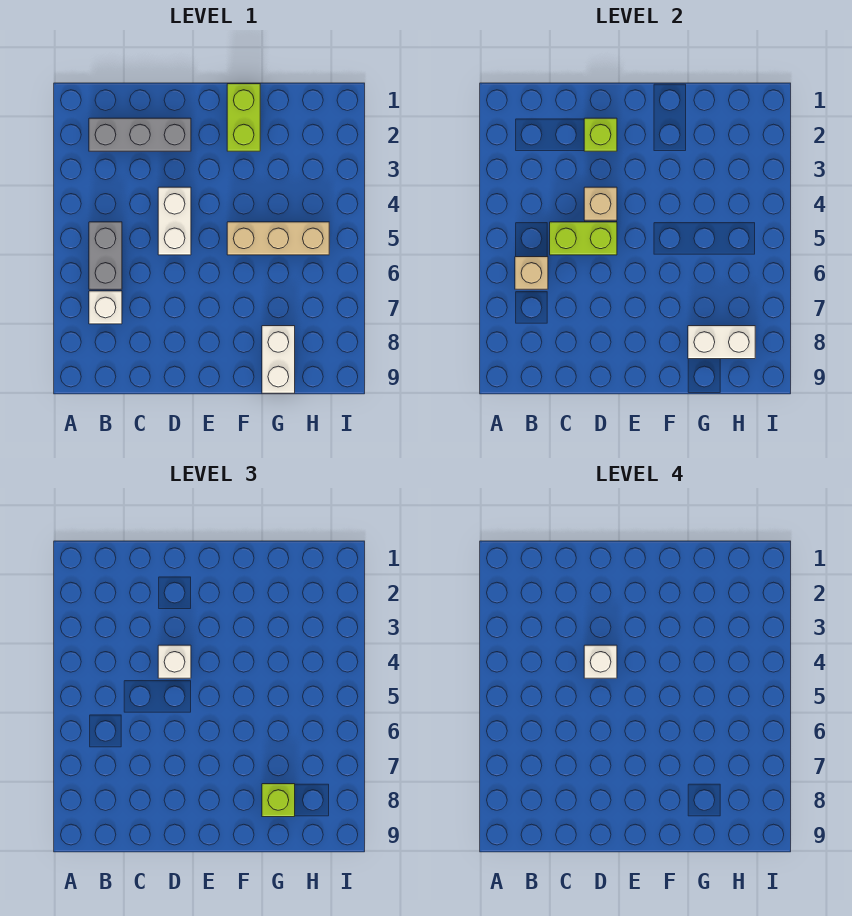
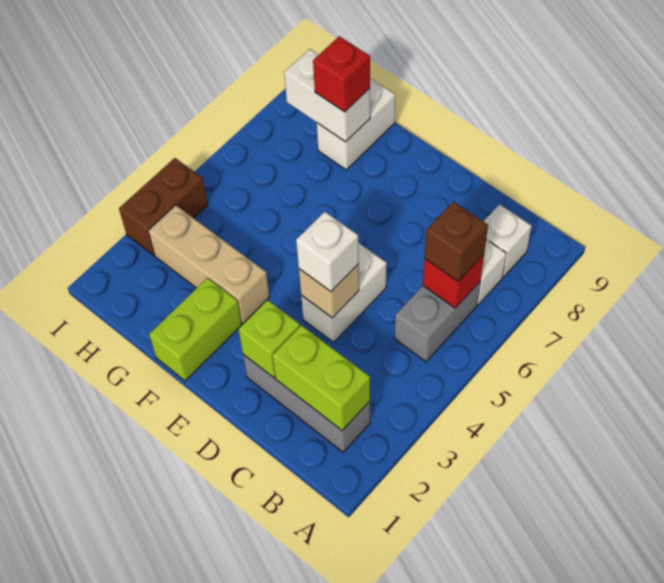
tan 1x1 brick [515,257,548,289] -> red 1x1 brick [423,254,484,308]
none -> brown 1x1 brick [425,202,488,281]
lime 1x2 brick [550,222,617,255] -> lime 1x2 brick moved to [272,325,370,430]
white 1x1 brick [584,645,617,678] -> white 1x1 brick moved to [484,204,532,277]
tan 1x3 brick [227,222,329,255] -> tan 1x3 brick moved to [148,205,270,323]
lime 1x1 brick [262,784,295,817] -> red 1x1 brick [313,36,370,112]
none -> brown 1x2 brick [119,158,208,255]

